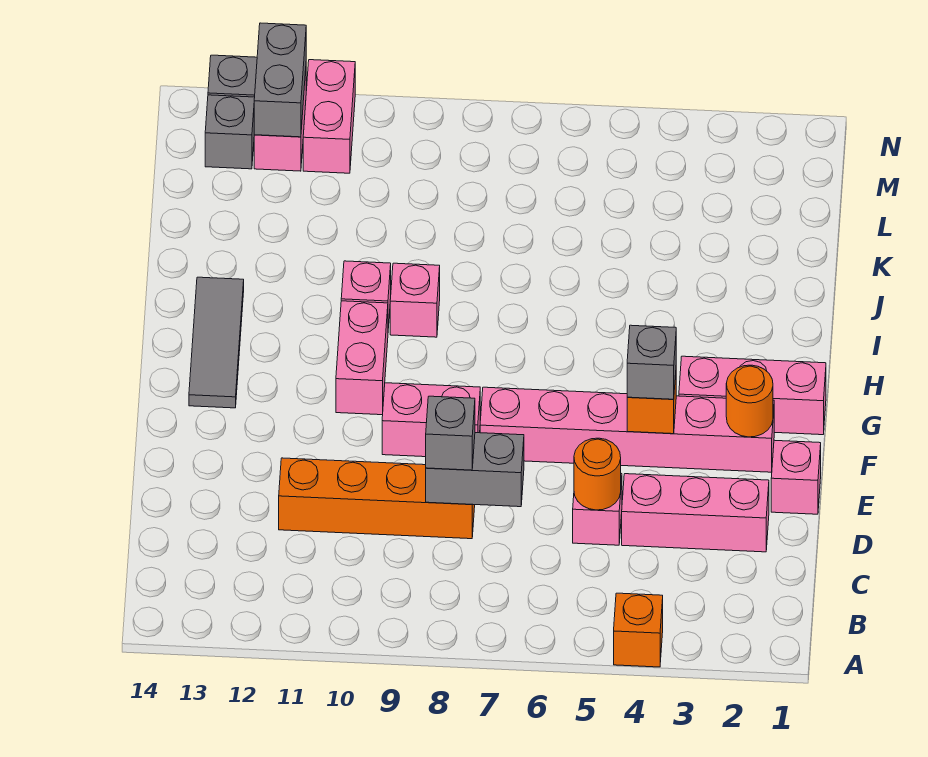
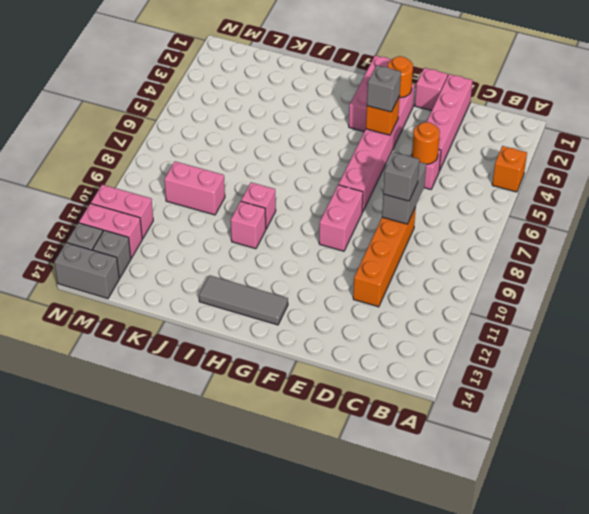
pink 1x3 brick [622,474,769,552] -> pink 1x4 brick [427,74,473,171]
pink 1x2 brick [336,301,388,415] -> pink 1x2 brick moved to [164,162,225,215]
grey 1x2 brick [254,23,306,137] -> grey 1x2 brick moved to [54,243,119,299]

